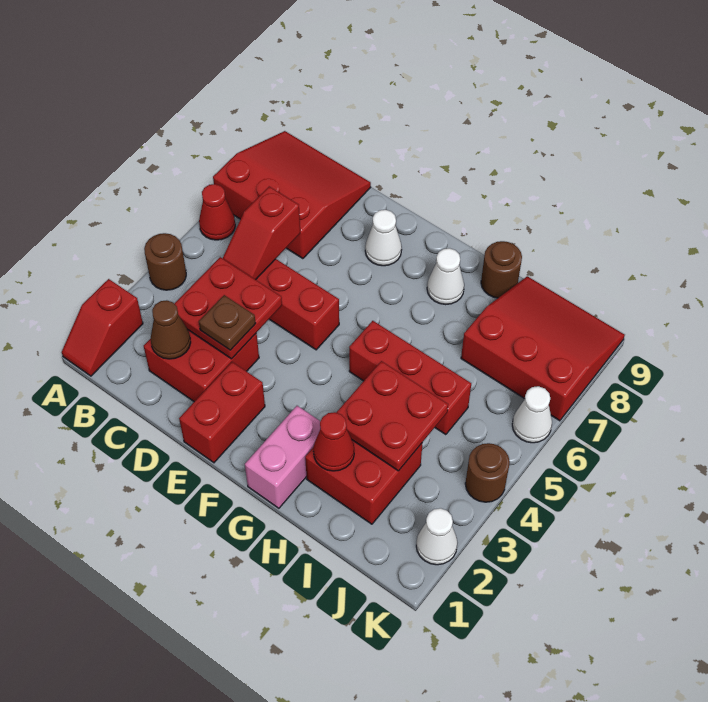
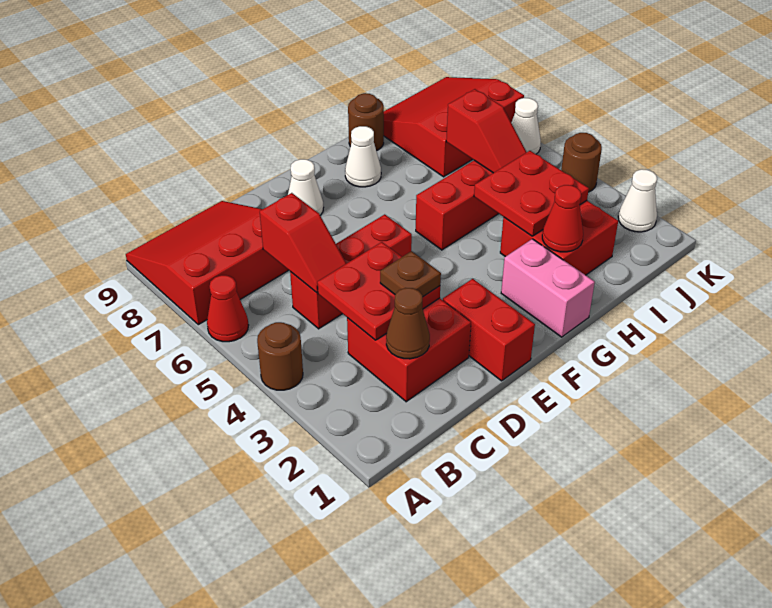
red 1x2 slope [62,279,143,376] -> red 1x2 slope moved to [446,89,527,173]

